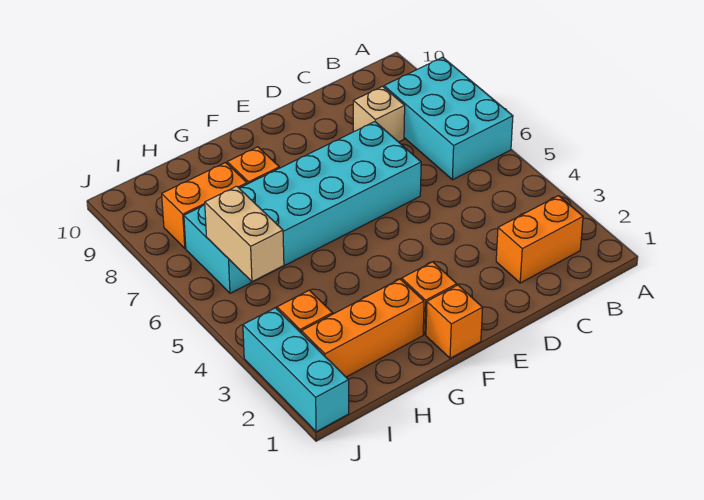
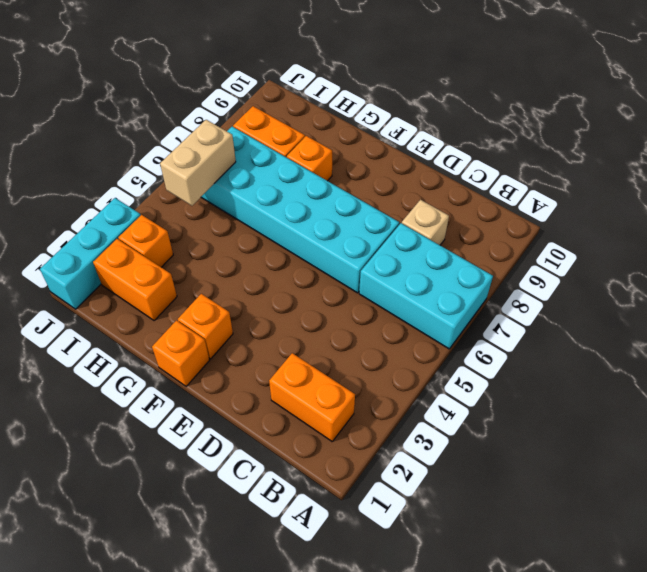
cyan 2x3 brick [384,57,513,180] -> cyan 2x3 brick turned to [359,223,493,349]
orange 1x3 brick [301,279,424,377] -> orange 1x2 brick [93,239,177,321]

